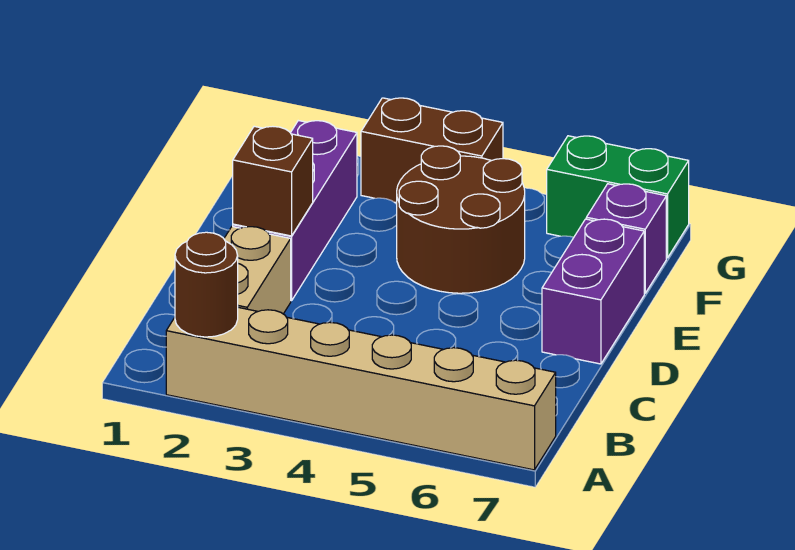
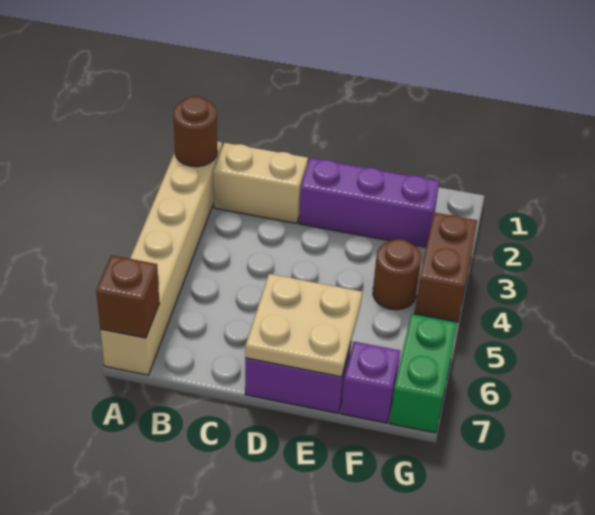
brown 1x1 brick [233,126,313,236] -> brown 1x1 brick moved to [96,255,159,338]
none -> tan 2x2 plate [245,274,362,377]
brown 2x2 round brick [397,146,525,293] -> brown 1x1 round brick [373,239,421,310]

